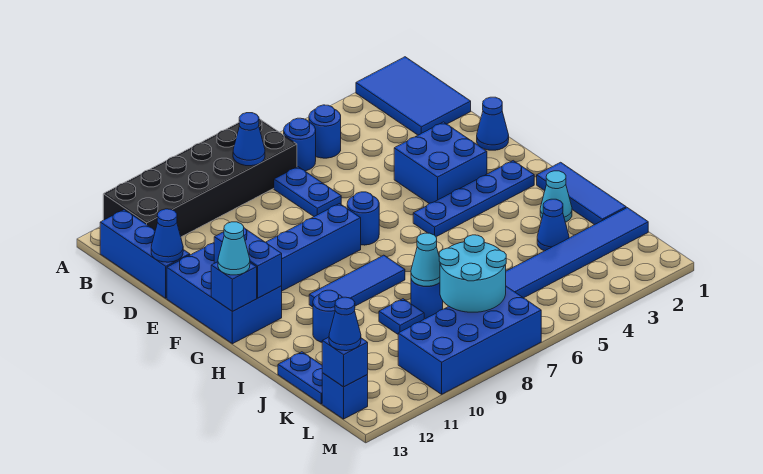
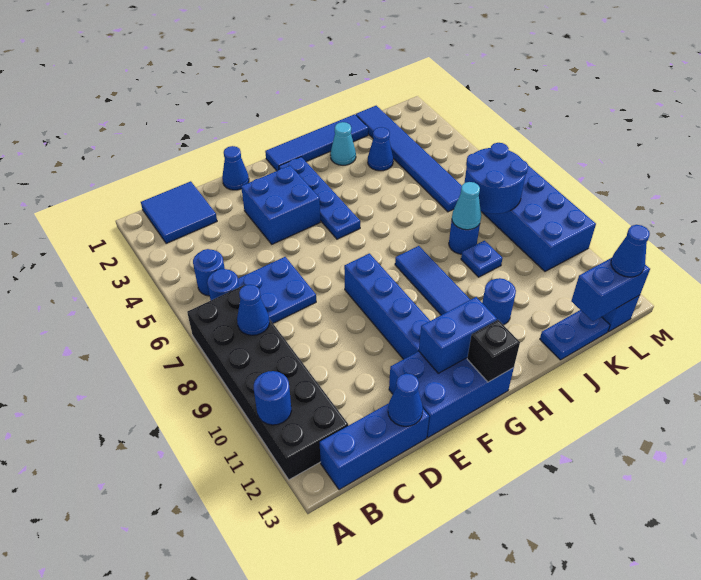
blue 2x3 tile [356,57,471,135] -> blue 2x2 tile [141,181,217,243]
blue 1x2 plate [274,167,341,216] -> blue 2x2 plate [238,257,316,323]
blue 1x1 round brick [347,192,379,245] -> blue 1x1 round brick moved to [254,371,291,425]
blue 1x1 brick [211,262,257,311] -> black 1x1 brick [467,320,520,382]
cyan 1x1 cone [218,222,250,275] -> none
blue 1x3 tile [537,162,626,225] -> blue 1x4 tile [265,114,368,171]
cyan 2x2 round brick [439,235,506,312] -> blue 2x2 round brick [465,143,528,214]
blue 1x1 brick [322,337,368,387] -> blue 1x2 brick [571,258,650,322]

